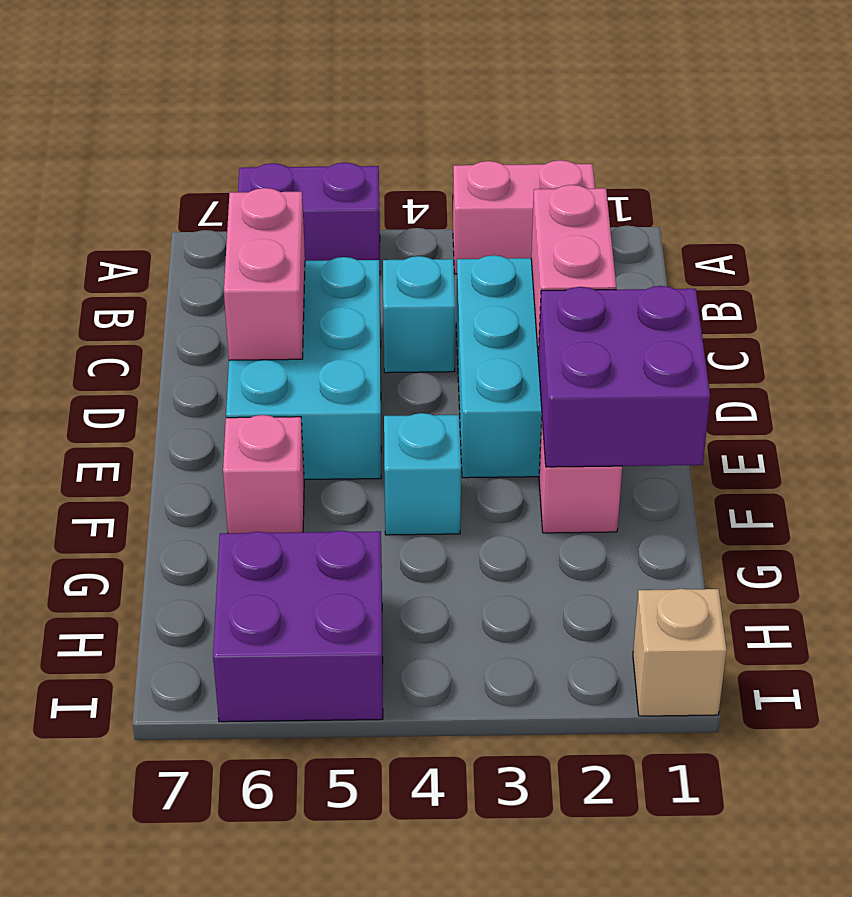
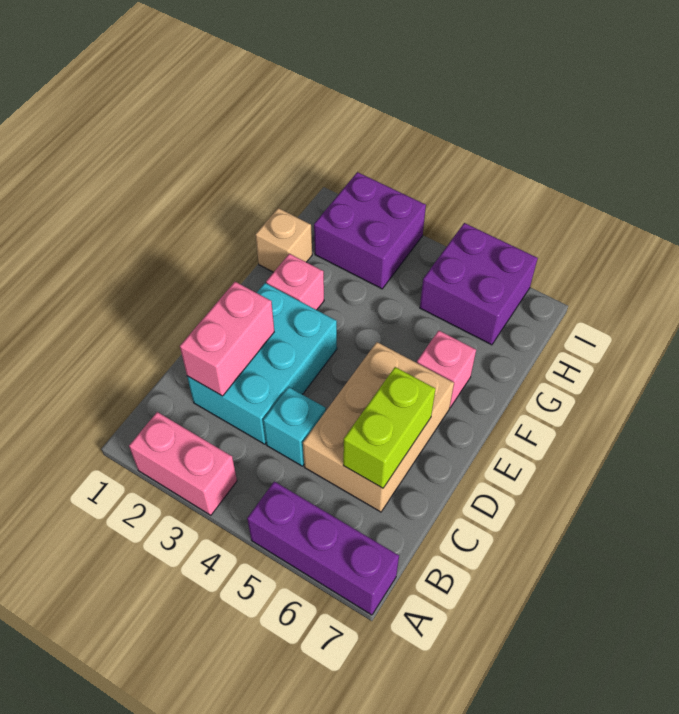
purple 1x2 brick [238,163,380,272] -> purple 1x3 brick [247,481,399,615]
cyan 2x3 brick [226,257,381,479] -> tan 2x3 brick [303,342,454,512]
pink 1x2 brick [224,188,305,360] -> lime 1x2 brick [343,367,435,488]
purple 2x2 brick [538,286,710,467] -> purple 2x2 brick moved to [314,172,426,289]
cyan 1x1 brick [384,413,461,535] -> none
tan 1x1 brick [633,589,727,716] -> tan 1x1 brick moved to [255,208,312,272]

